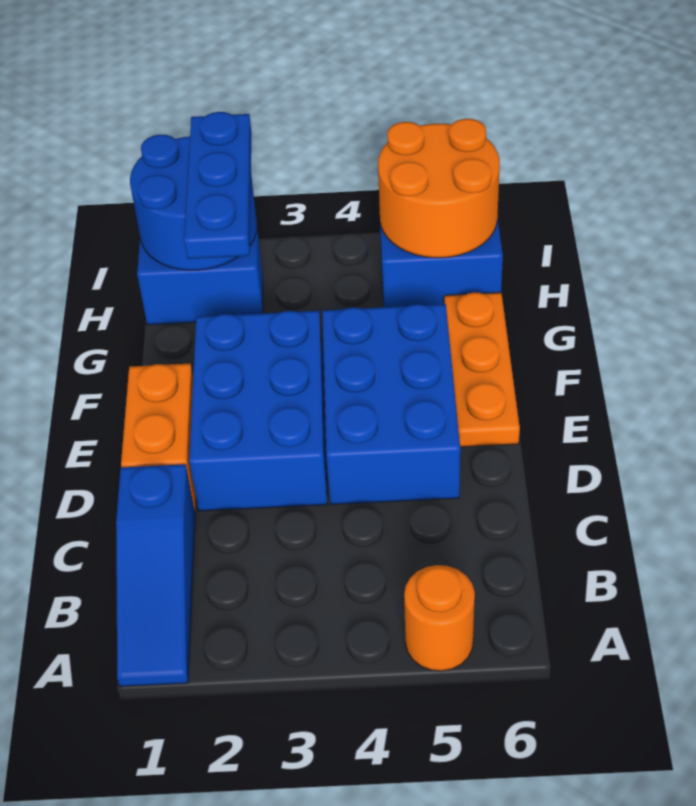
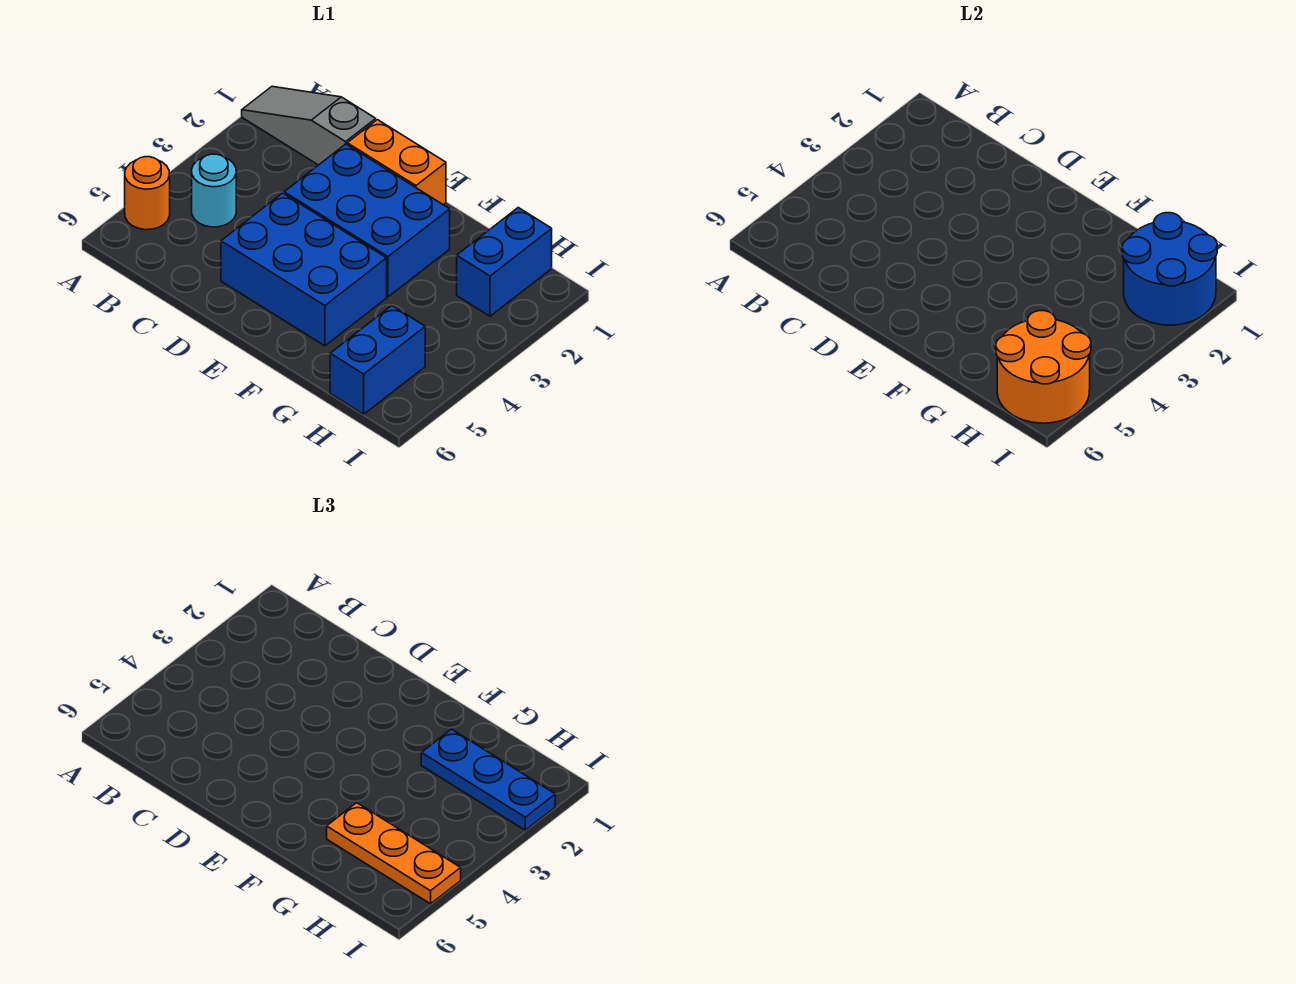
blue 1x3 slope [116,464,195,687] -> grey 1x3 slope [242,86,376,165]
none -> cyan 1x1 round brick [192,154,236,227]
orange 1x3 plate [444,292,520,447] -> orange 1x3 plate moved to [327,803,461,904]

